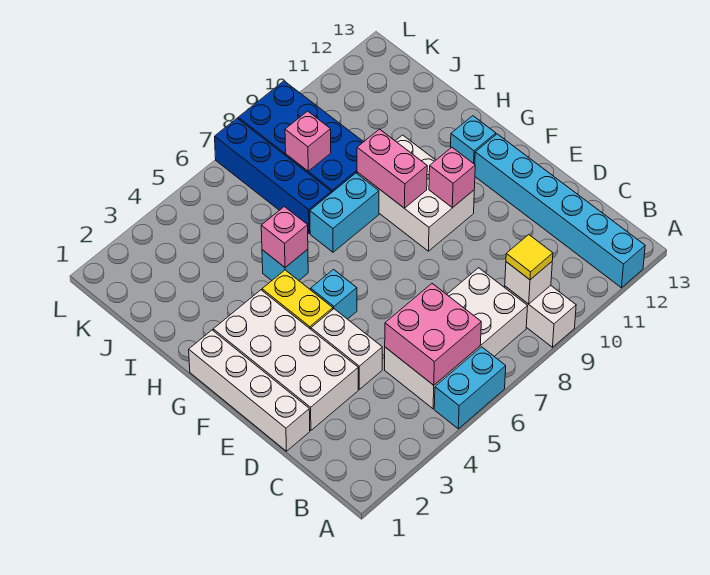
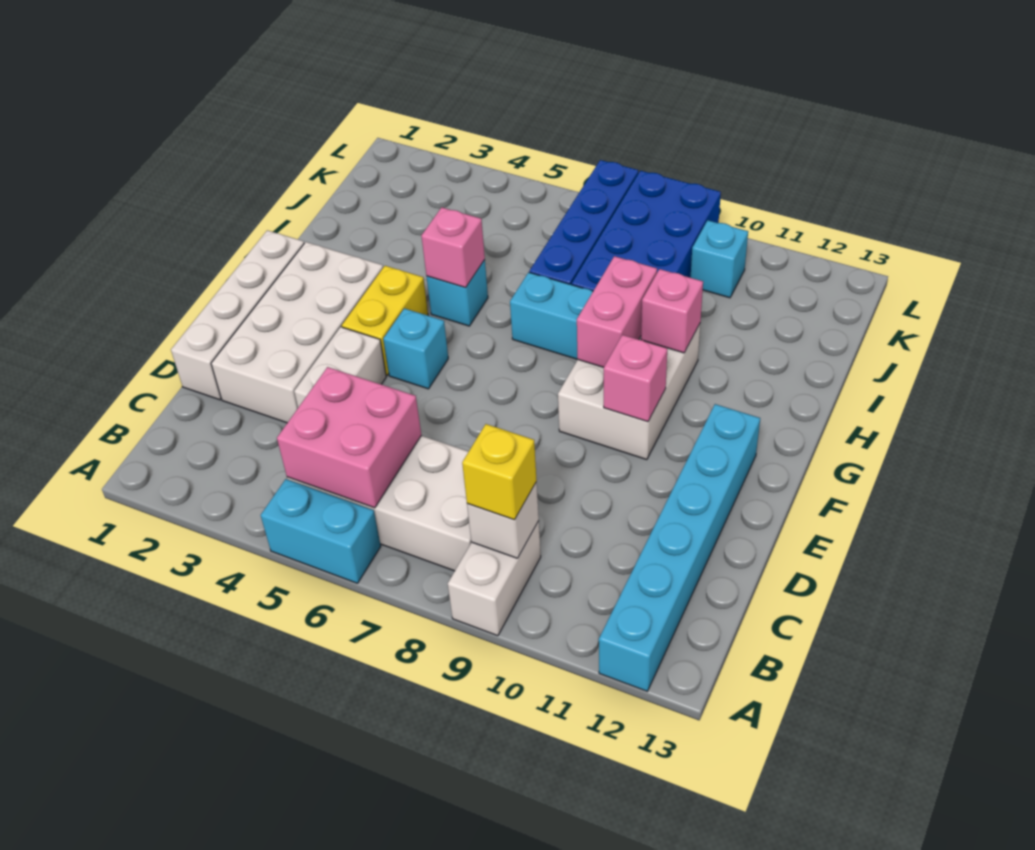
yellow 1x1 tile [506,235,553,280] -> yellow 1x1 brick [462,424,537,520]
cyan 1x1 brick [451,116,496,164] -> cyan 1x1 brick moved to [691,220,748,298]
pink 1x1 brick [285,111,331,171] -> pink 1x1 brick moved to [641,269,703,353]

